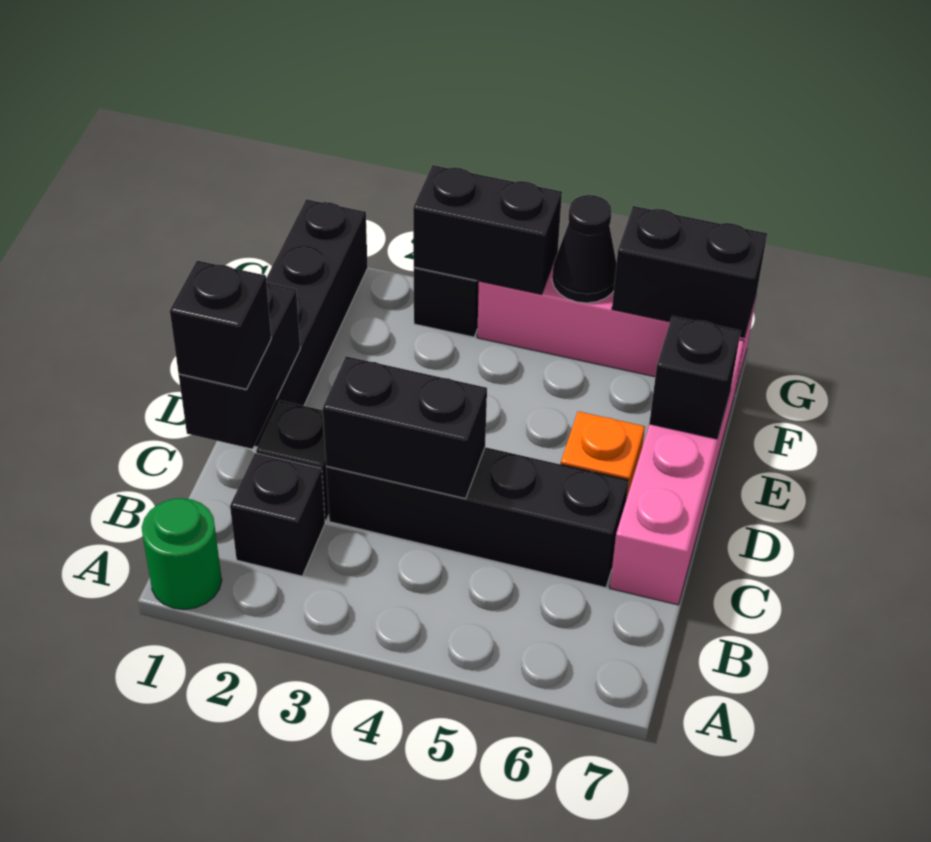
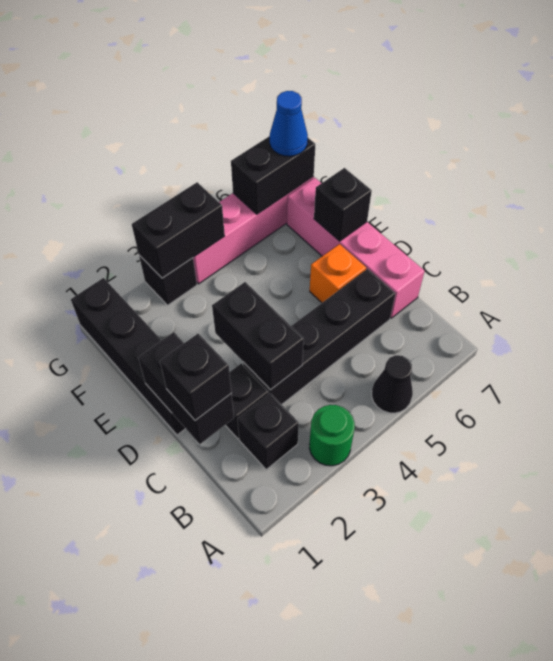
green 1x1 round brick [142,498,222,610] -> green 1x1 round brick moved to [309,405,355,466]
black 1x2 brick [323,356,487,499] -> black 1x2 brick turned to [212,282,304,390]
black 1x1 cone [552,195,617,303] -> black 1x1 cone moved to [372,355,413,413]
none -> blue 1x1 cone [270,91,308,156]

